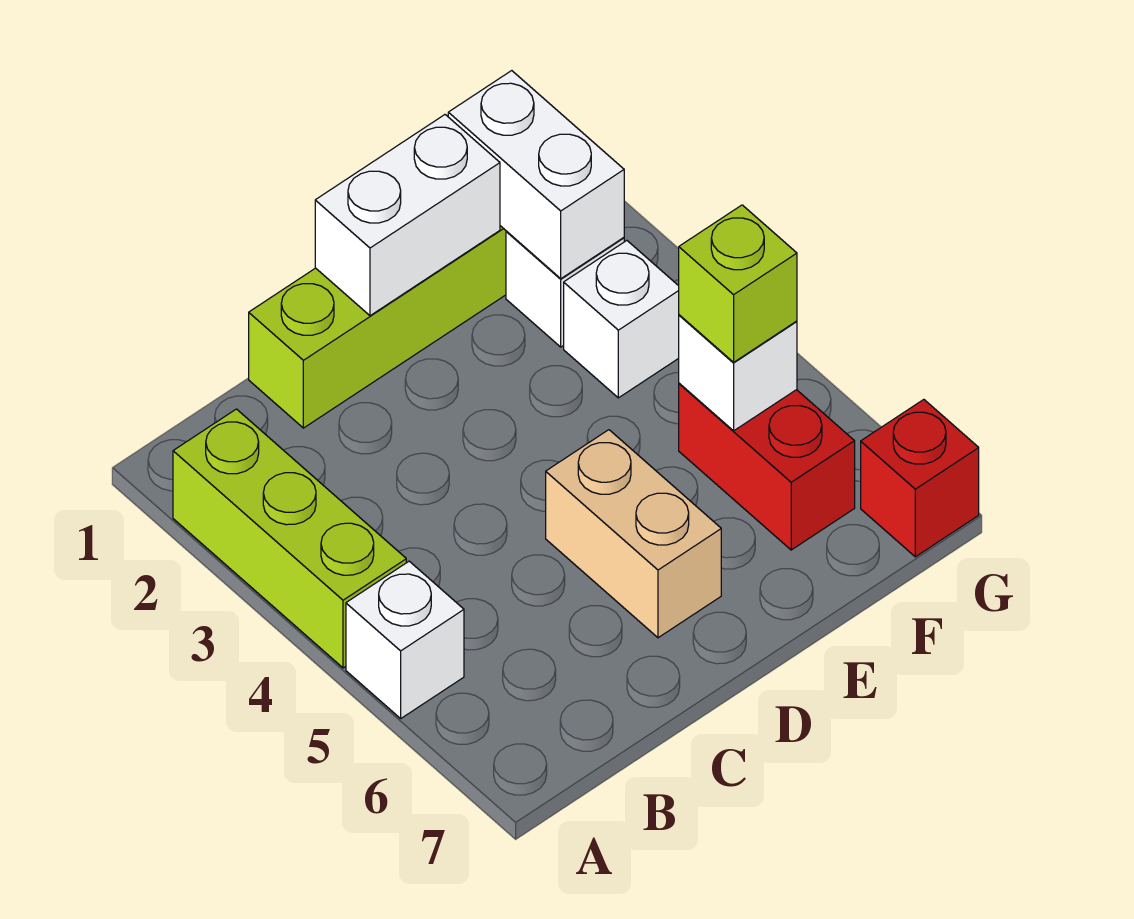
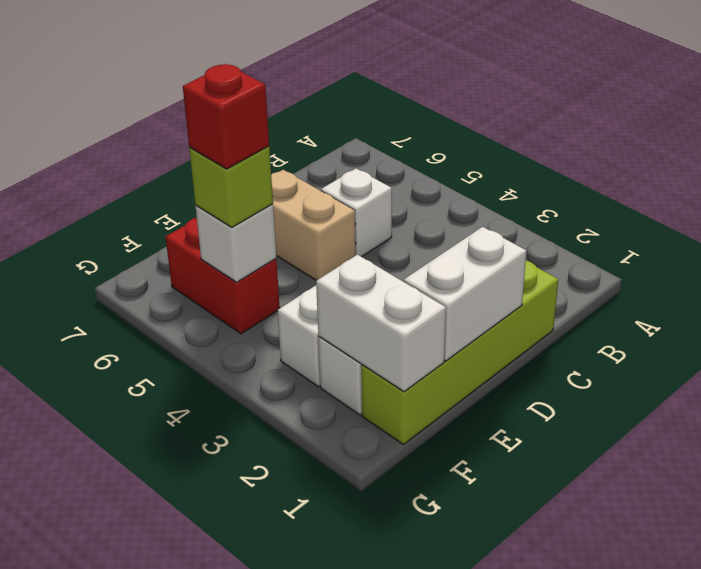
lime 1x3 brick [173,409,406,668] -> none
white 1x1 brick [346,561,464,718] -> white 1x1 brick moved to [321,168,392,257]
red 1x1 brick [861,400,979,557] -> red 1x1 brick moved to [183,64,269,169]

